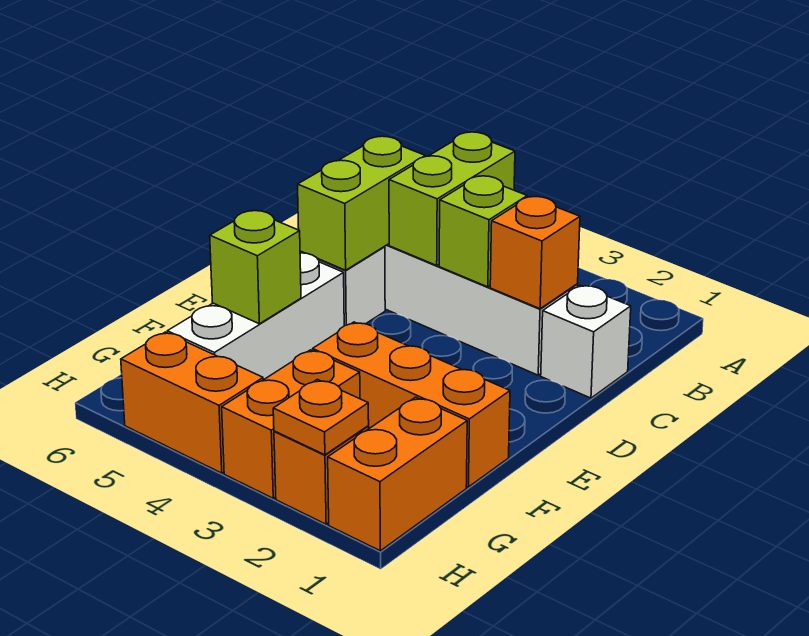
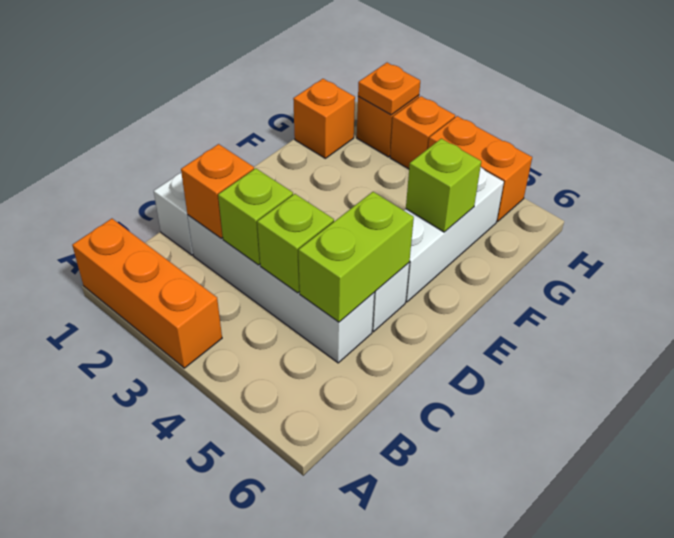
lime 1x2 brick [389,132,515,265] -> lime 1x1 brick [257,194,334,293]
orange 1x3 brick [313,322,510,487] -> orange 1x3 brick moved to [72,219,222,368]
orange 1x2 brick [328,397,467,551] -> orange 1x1 brick [293,79,355,158]
orange 1x2 brick [222,350,360,498] -> orange 1x1 brick [390,96,455,169]

